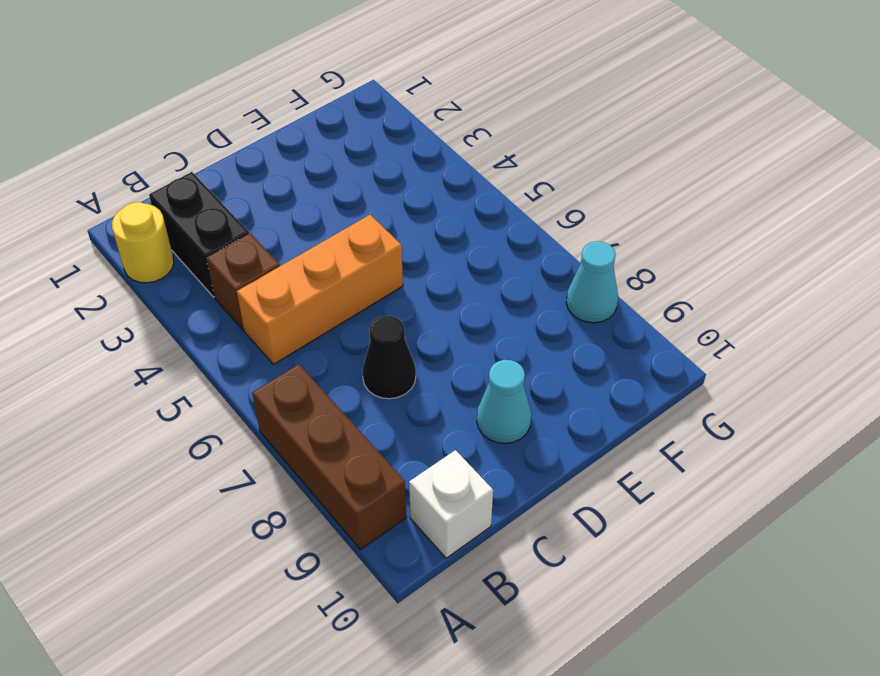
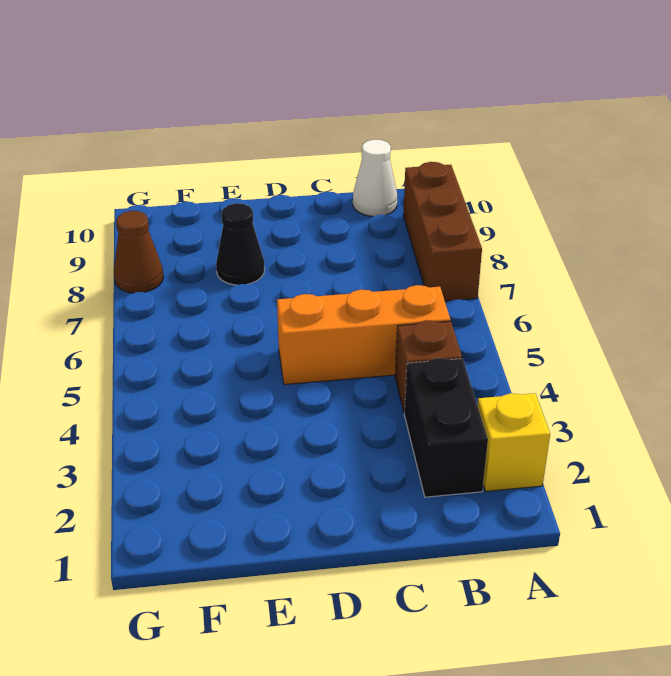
yellow 1x1 round brick [112,202,174,283] -> yellow 1x1 brick [477,393,550,491]
white 1x1 brick [409,450,493,558] -> white 1x1 cone [353,139,397,216]
black 1x1 cone [362,316,416,399] -> black 1x1 cone moved to [216,203,265,285]
cyan 1x1 cone [477,360,531,444] -> none
cyan 1x1 cone [566,241,618,323] -> brown 1x1 cone [114,211,163,293]

